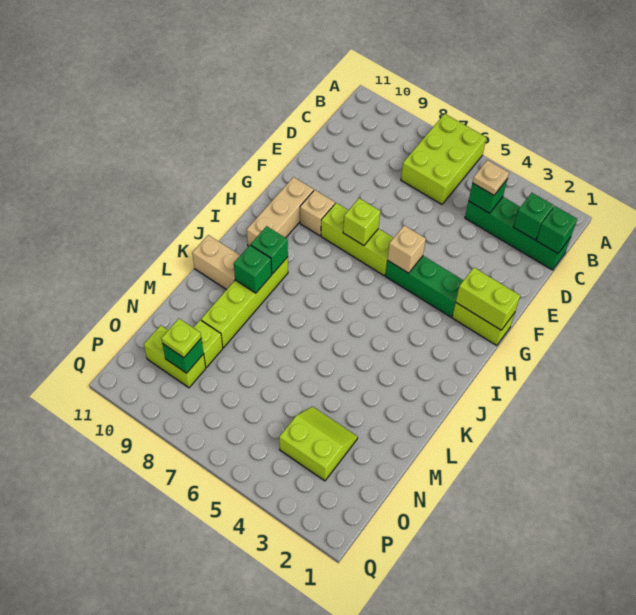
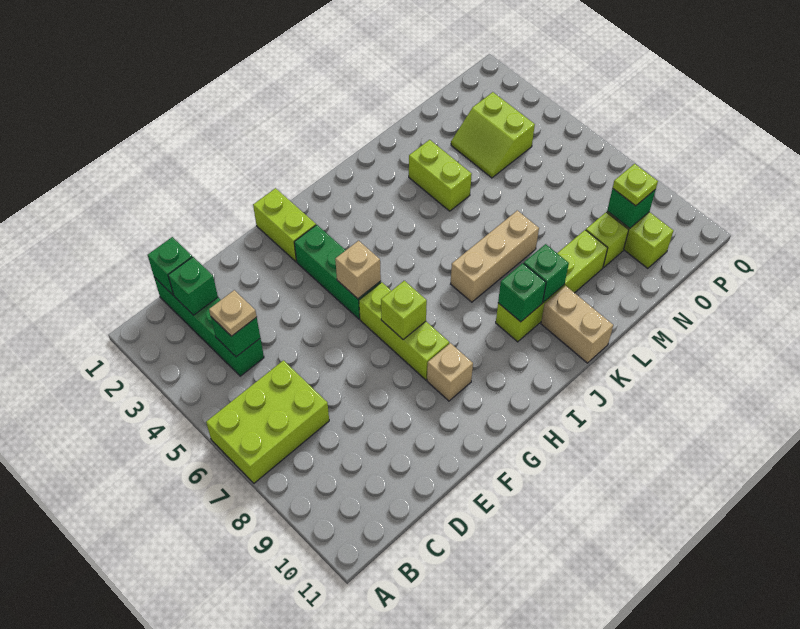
lime 1x2 brick [456,268,520,330] -> lime 1x2 brick moved to [409,140,472,211]
tan 1x3 brick [247,177,314,246] -> tan 1x3 brick moved to [451,210,539,302]

